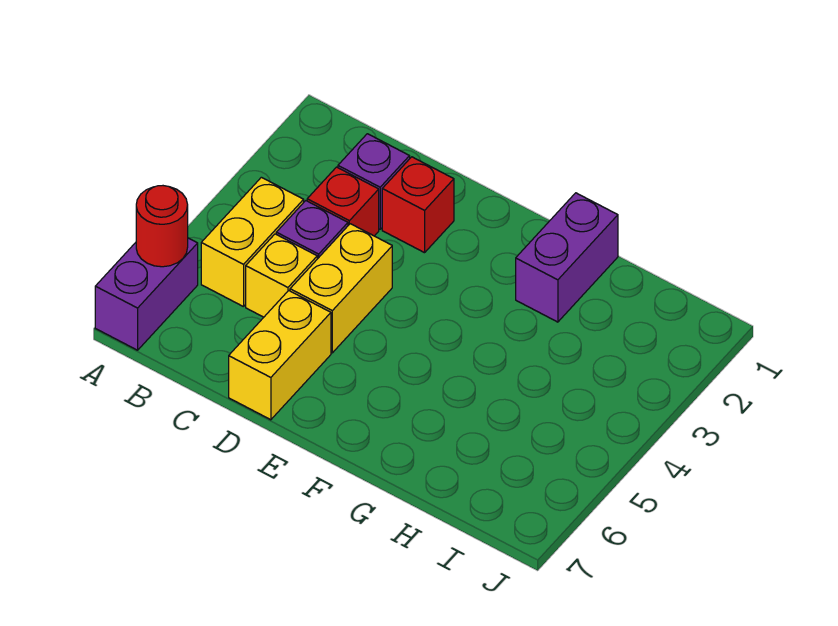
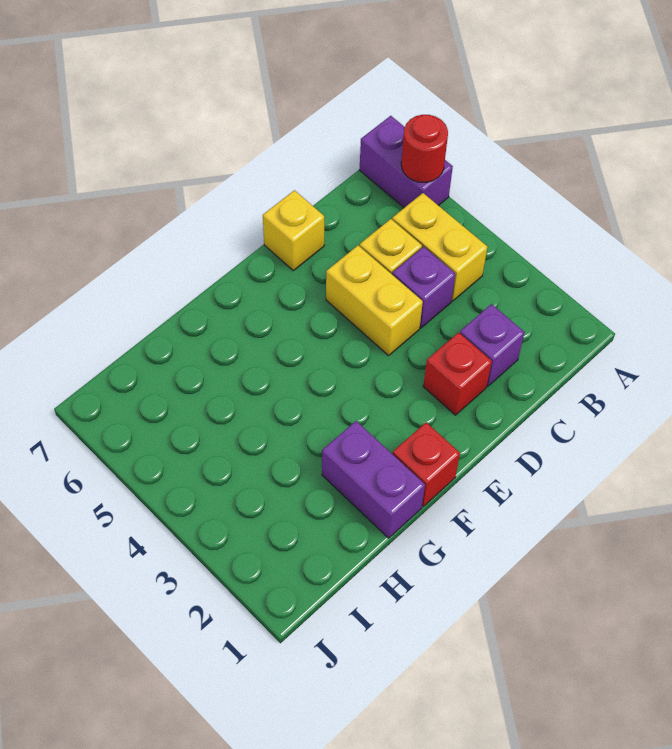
red 1x1 brick [307,167,379,236] -> red 1x1 brick moved to [393,423,460,507]
yellow 1x2 brick [229,291,331,420] -> yellow 1x1 brick [263,190,324,271]

